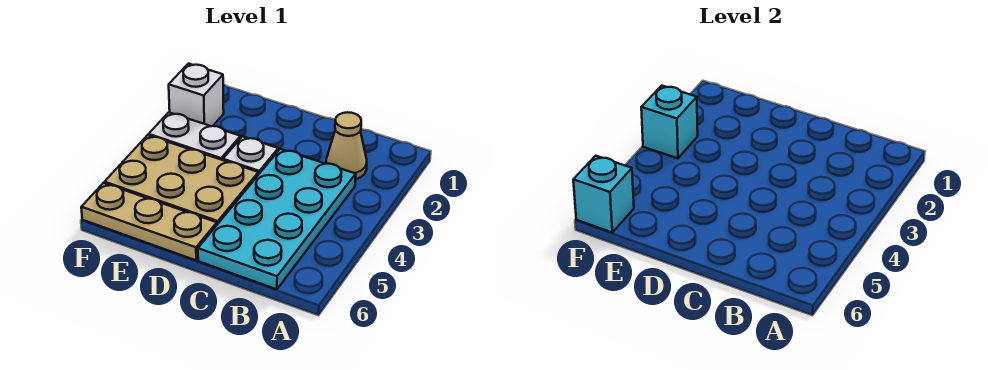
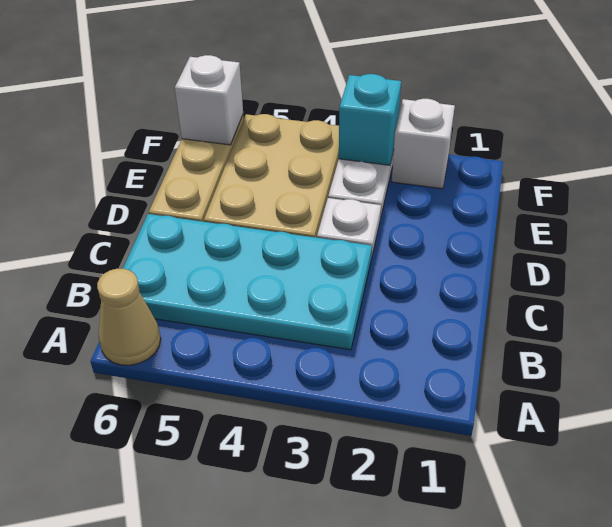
tan 1x1 cone [326,112,367,180] -> tan 1x1 cone moved to [97,269,161,365]
cyan 1x1 brick [573,156,634,232] -> white 1x1 brick [175,55,243,145]

